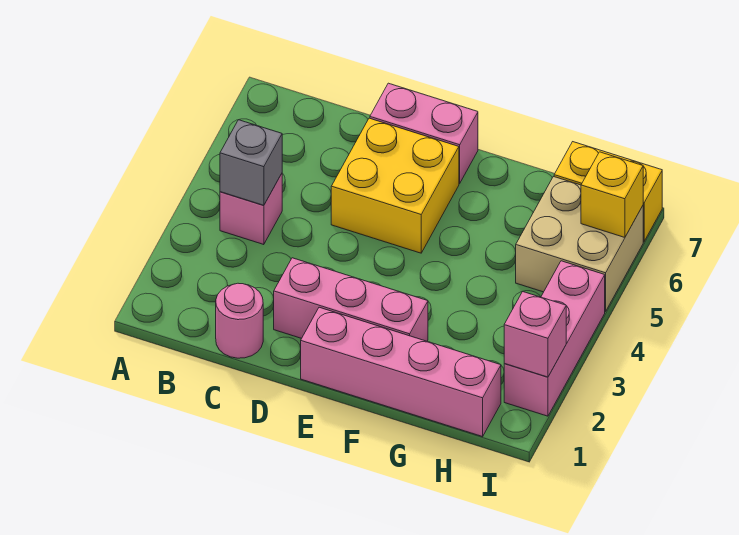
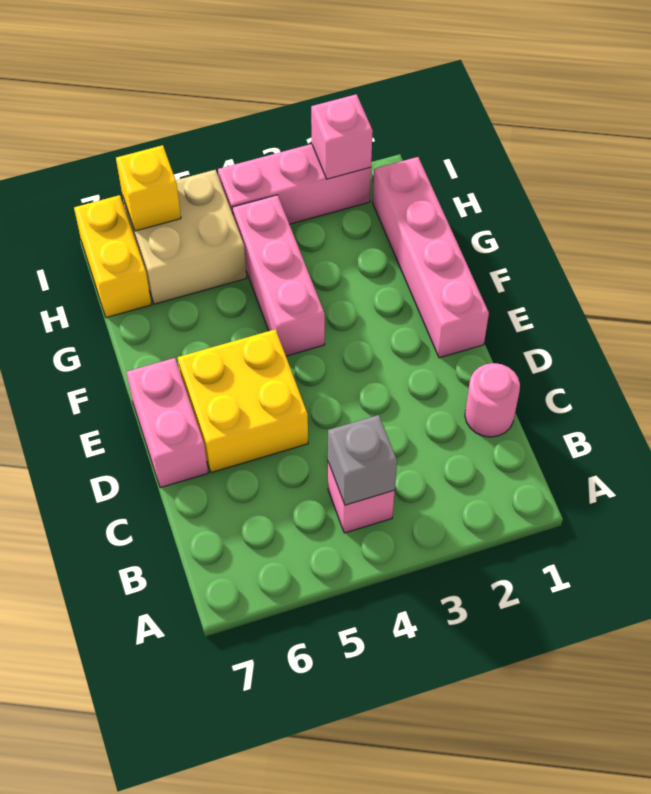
pink 1x3 brick [274,258,428,341] -> pink 1x3 brick moved to [232,195,325,356]

